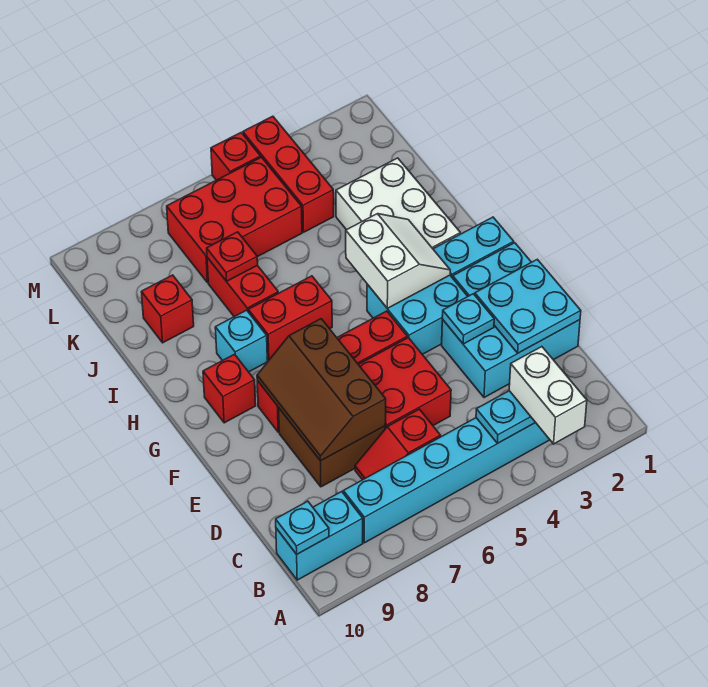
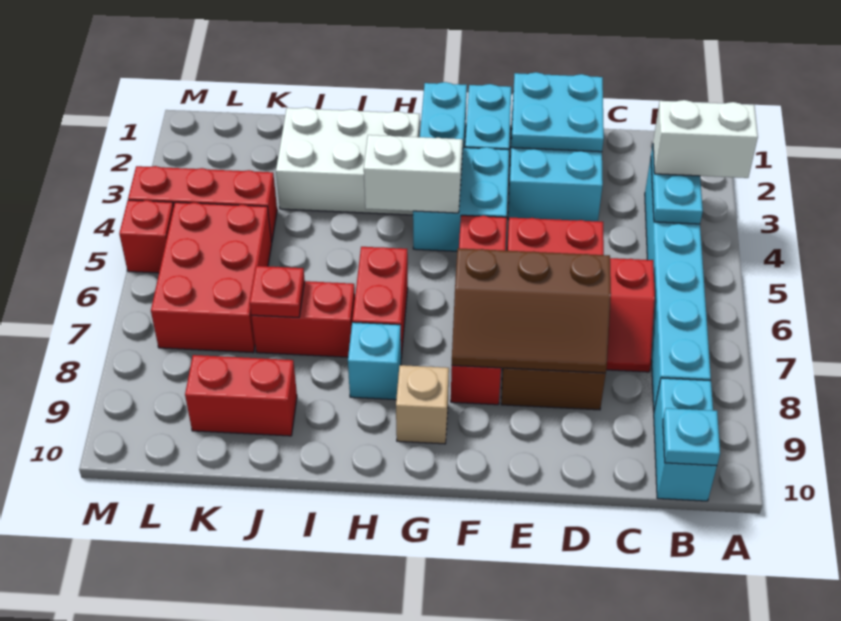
cyan 1x1 plate [442,294,494,344] -> none
red 1x1 brick [203,354,256,423] -> tan 1x1 brick [396,365,449,444]
red 1x1 brick [141,275,194,343] -> red 1x2 brick [185,355,297,436]

